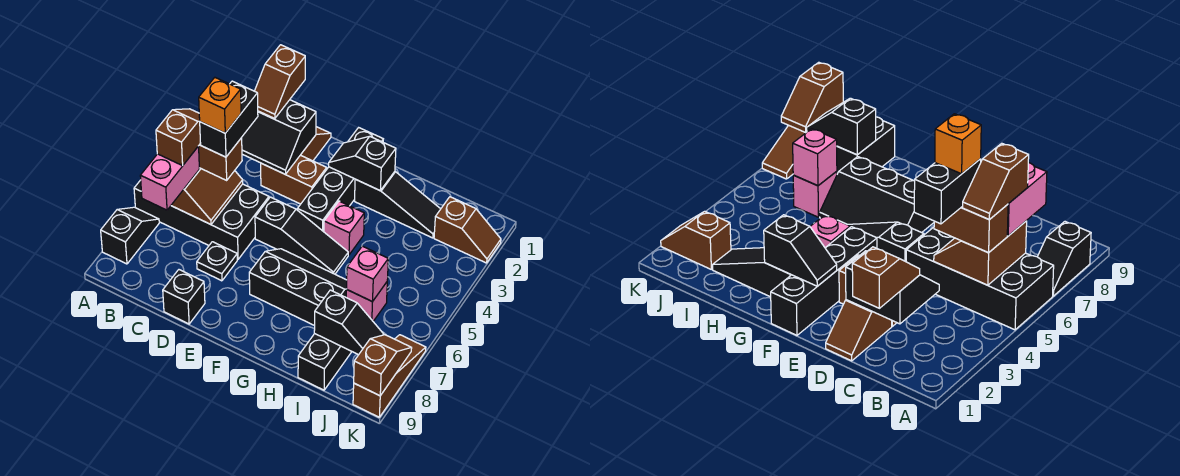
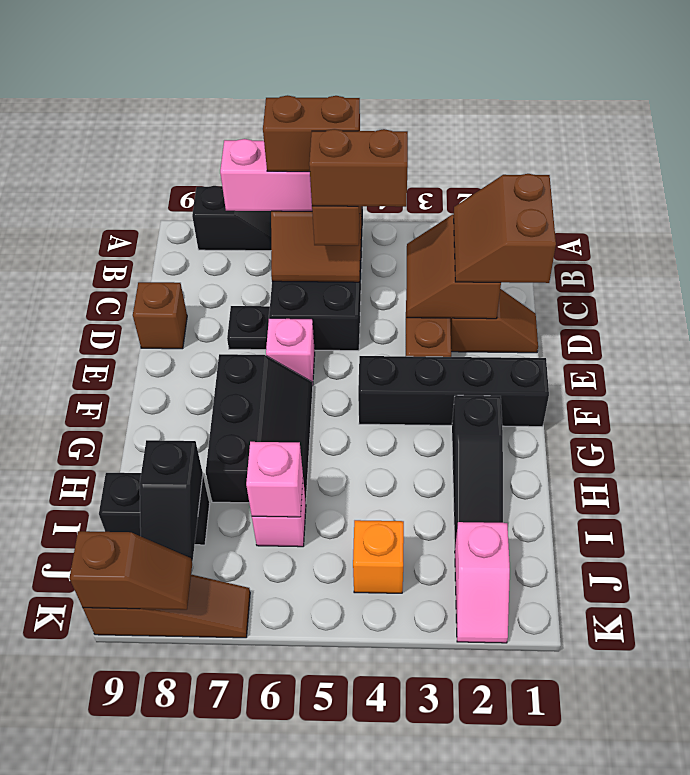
brown 1x2 slope [156,109,200,166] -> brown 1x2 brick [263,95,360,172]
brown 1x2 slope [255,45,305,119] -> brown 2x2 slope [454,174,556,283]
black 2x2 slope [242,100,316,174] -> brown 2x2 slope [407,214,501,319]
black 1x2 brick [200,81,258,157] -> brown 1x2 brick [309,129,408,207]
orange 1x1 brick [199,78,241,133] -> orange 1x1 brick moved to [353,520,404,593]
black 1x1 brick [163,270,205,324] -> brown 1x1 brick [133,282,187,349]
black 1x3 slope [255,197,348,274] -> none
black 1x2 slope [329,136,396,190] -> none
pink 1x1 brick [324,201,364,255] -> pink 1x1 brick moved to [266,318,315,385]
brown 1x2 slope [434,197,501,263] -> pink 1x2 slope [455,522,510,643]

